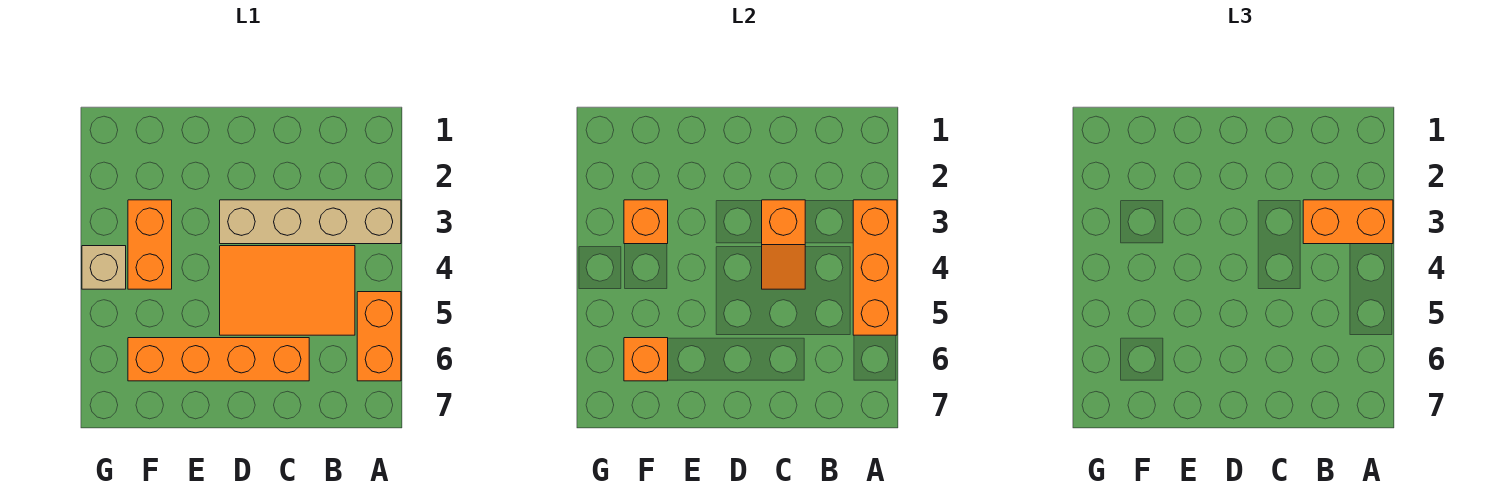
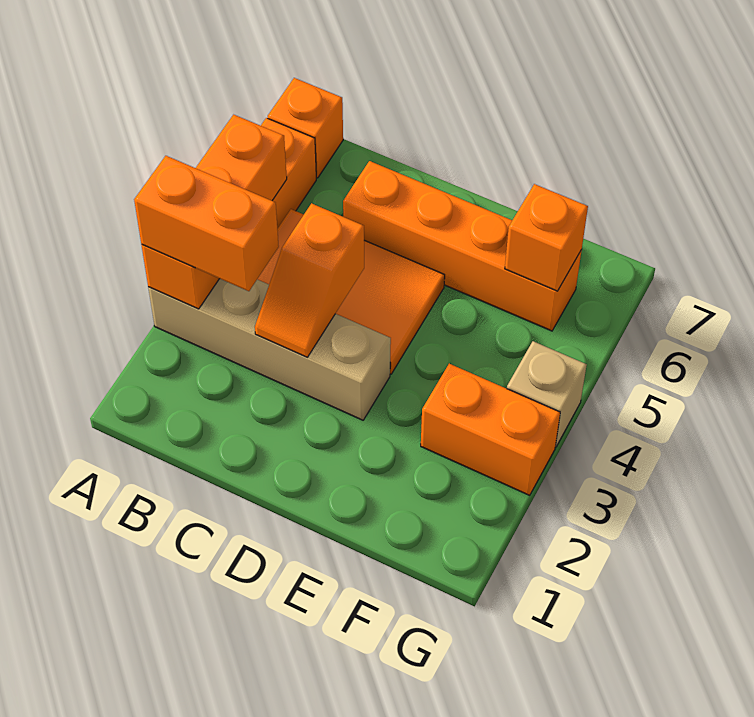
orange 1x2 slope [762,200,805,289] -> orange 1x2 slope turned to [255,203,364,357]
orange 1x2 brick [128,200,172,289] -> orange 1x2 brick turned to [421,364,560,495]
orange 1x1 brick [624,200,668,244] -> orange 1x1 brick moved to [268,78,343,178]

